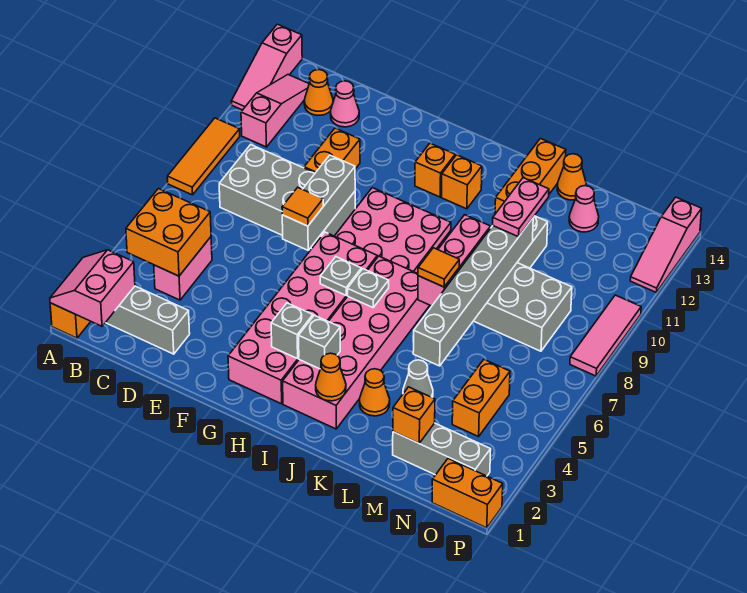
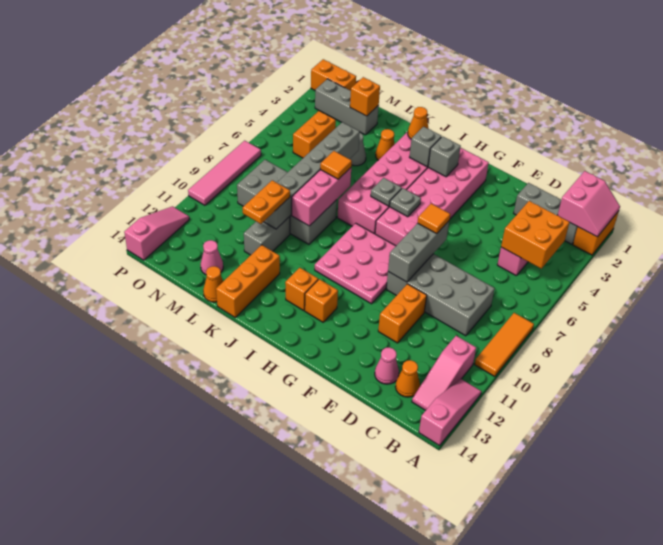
pink 1x2 plate [493,178,549,237] -> orange 1x2 plate [243,180,290,224]
pink 1x3 tile [570,295,641,376] -> pink 1x4 tile [188,141,261,205]

